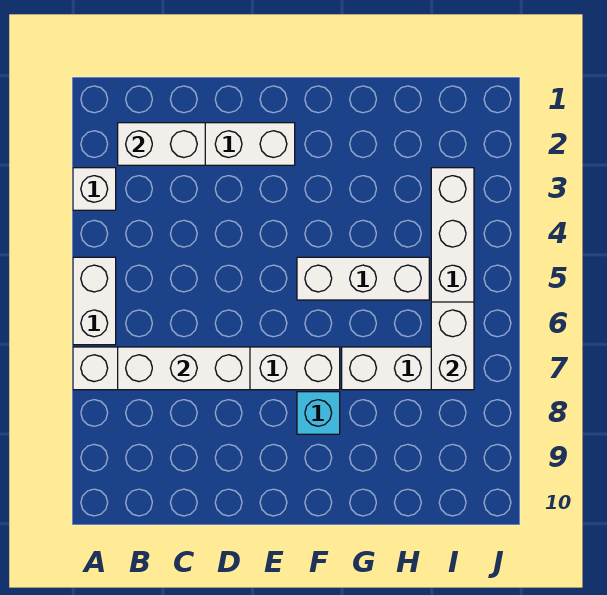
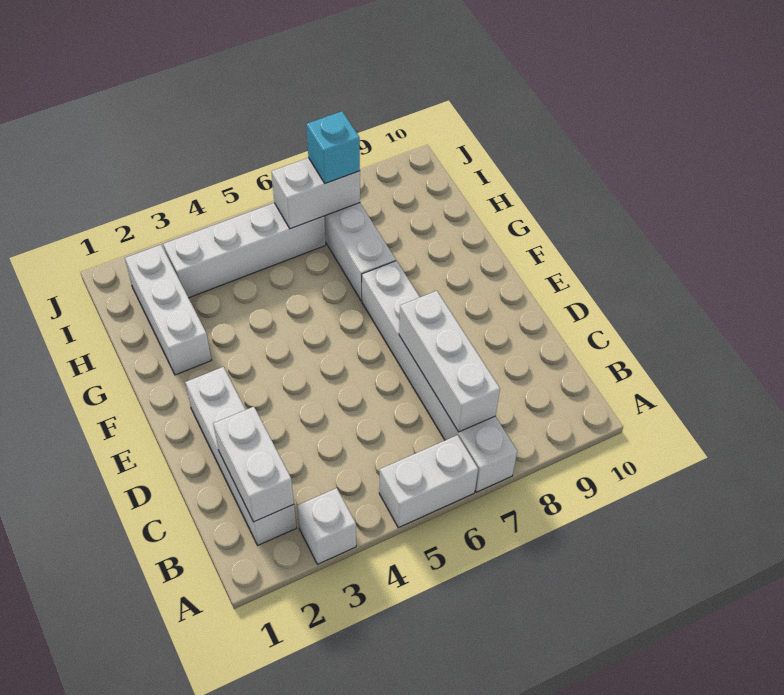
white 1x3 brick [297,257,429,300] -> white 1x3 brick moved to [125,245,211,375]
cyan 1x1 brick [297,392,340,434] -> cyan 1x1 brick moved to [306,111,360,184]

